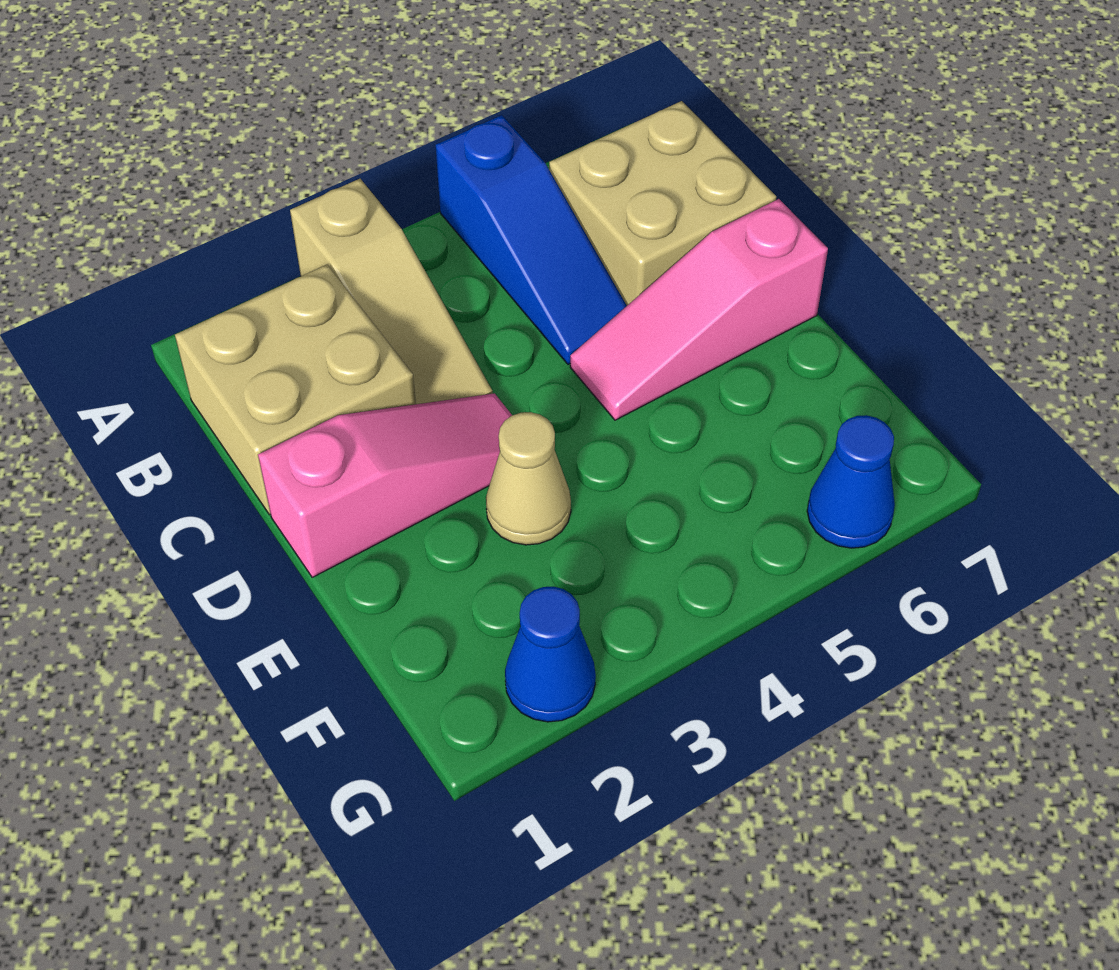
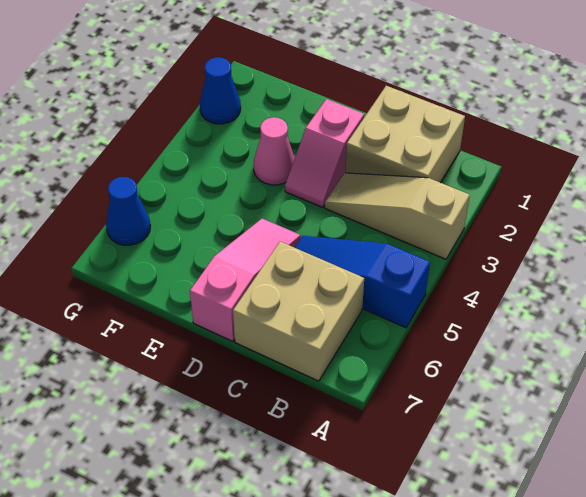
pink 1x3 slope [258,393,512,577] -> pink 1x2 slope [285,99,364,207]
tan 1x1 cone [486,412,571,545] -> pink 1x1 cone [254,117,295,185]

